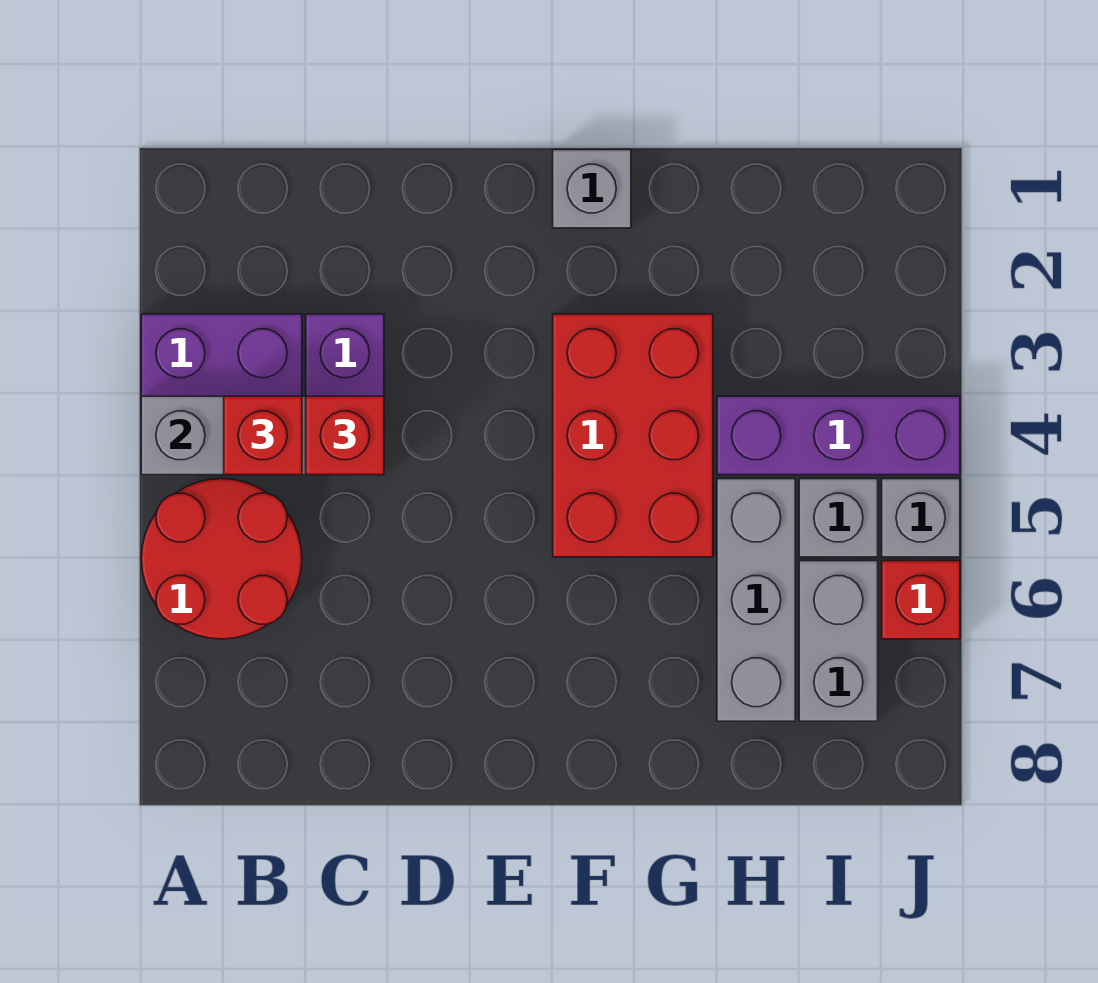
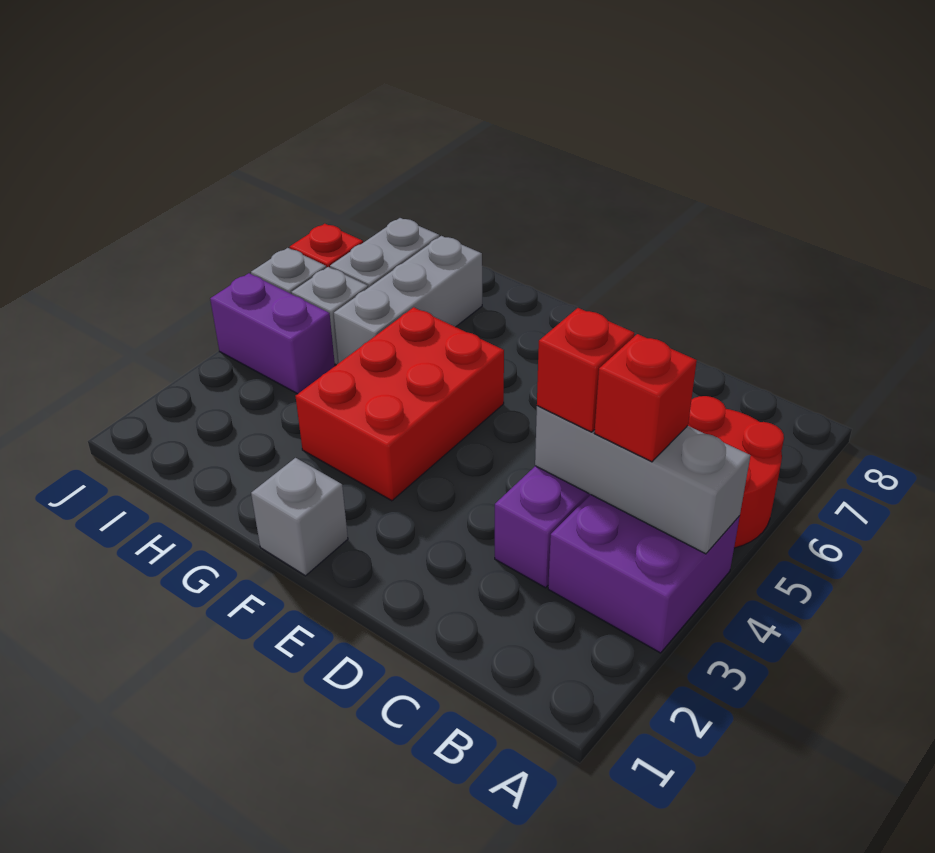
purple 1x3 brick [717,396,960,475] -> purple 1x2 brick [210,273,335,394]

